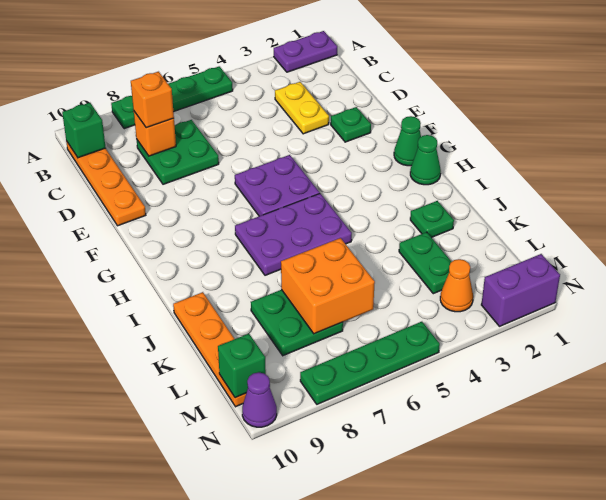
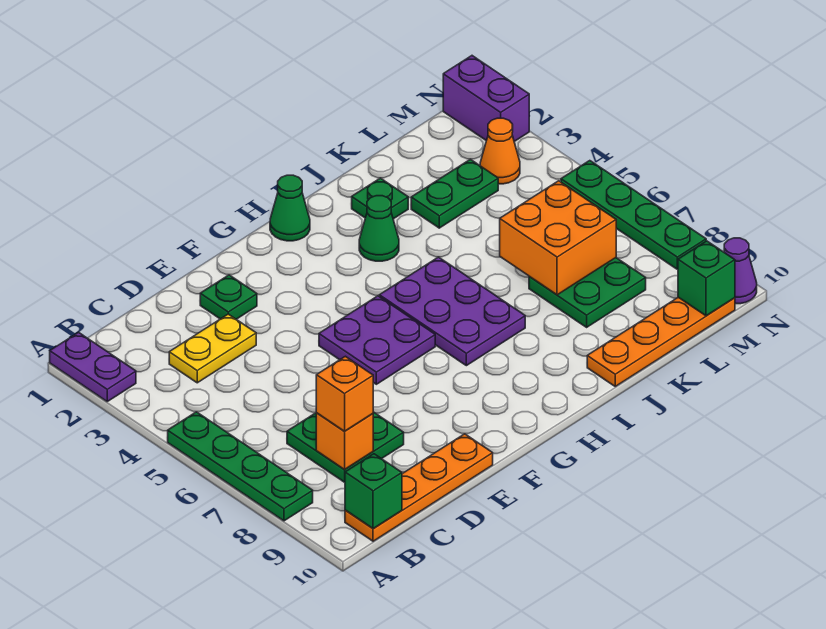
green 1x1 cone [394,116,421,166] -> green 1x1 cone moved to [359,196,399,261]

